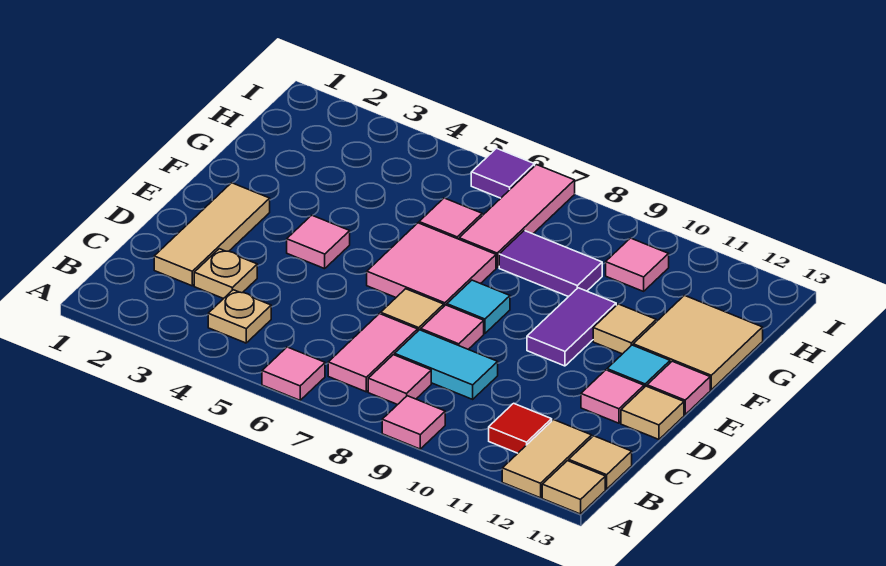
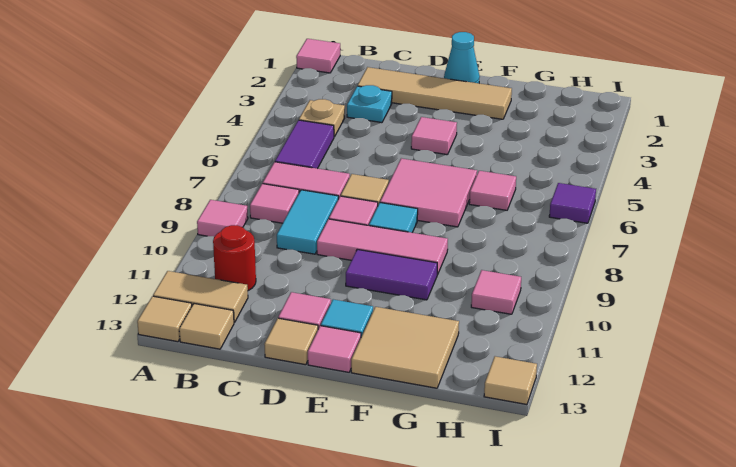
pink 1x1 tile [262,347,325,400] -> pink 1x1 tile moved to [296,39,340,73]
red 1x1 tile [489,403,552,453] -> red 1x1 round brick [213,225,256,291]
tan 1x3 tile [154,183,270,286] -> tan 1x4 tile [358,67,512,119]
tan 1x1 plate [194,249,257,299] -> cyan 1x1 plate [347,85,392,123]
none -> cyan 1x1 cone [444,32,480,83]
tan 1x1 tile [593,304,656,354] -> tan 1x1 tile moved to [484,356,537,405]
pink 1x3 tile [459,165,575,267] -> pink 1x3 tile moved to [317,219,448,275]
purple 1x2 tile [499,231,602,297] -> purple 1x2 tile moved to [275,120,334,168]

